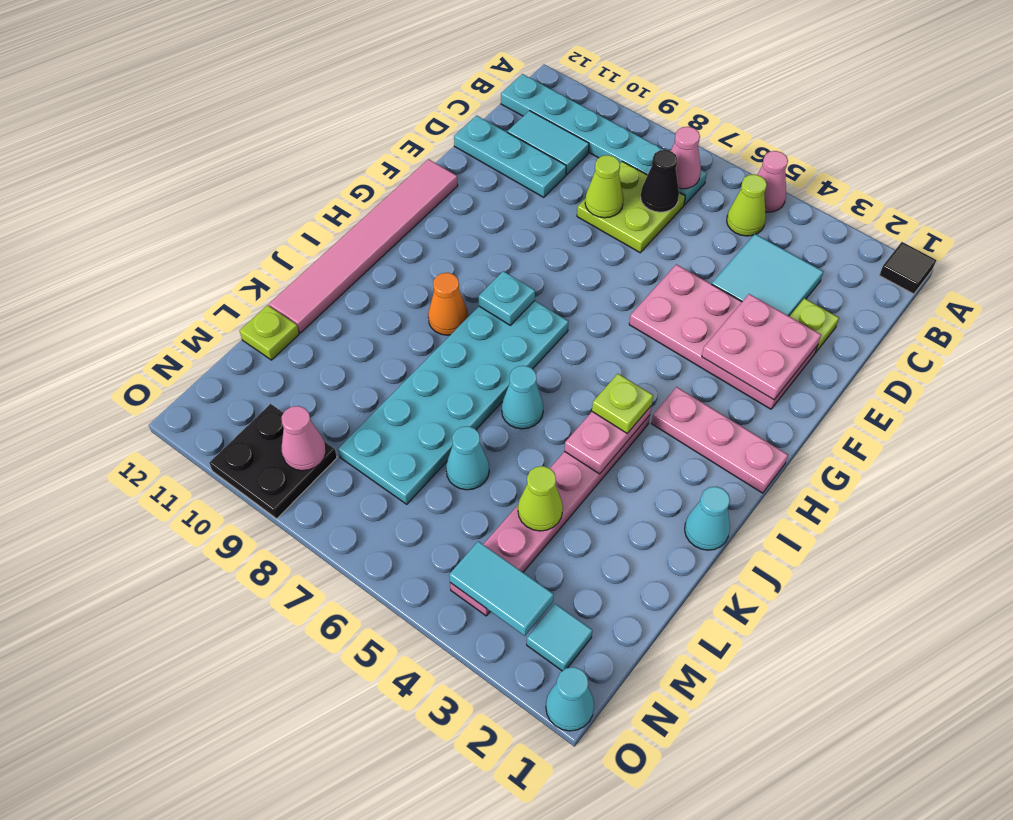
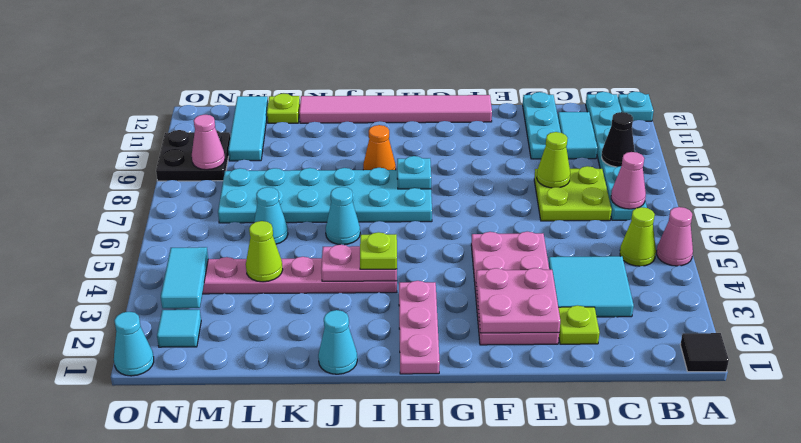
none -> cyan 1x1 plate [618,92,653,121]
black 1x1 cone [641,150,679,212] -> black 1x1 cone moved to [602,112,635,167]
none -> cyan 1x3 tile [228,96,268,161]

